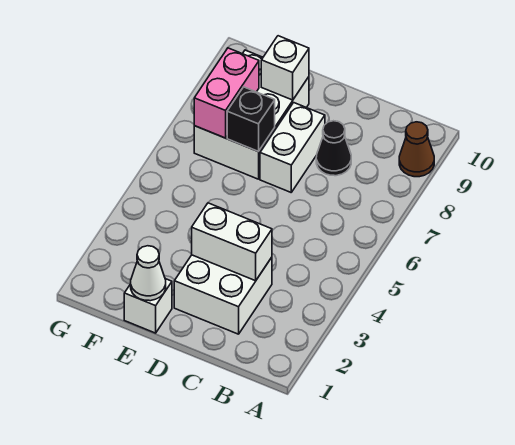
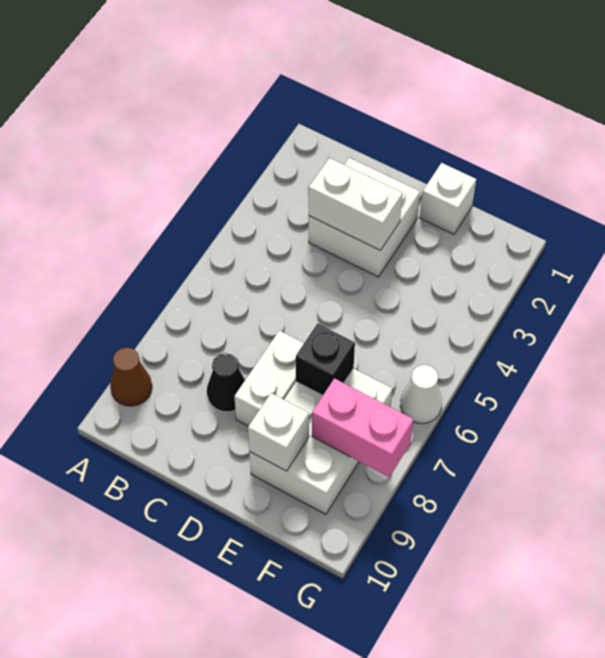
white 1x1 cone [131,246,166,301] -> white 1x1 cone moved to [400,365,442,423]
pink 1x2 brick [194,48,259,138] -> pink 1x2 brick turned to [312,378,413,477]

